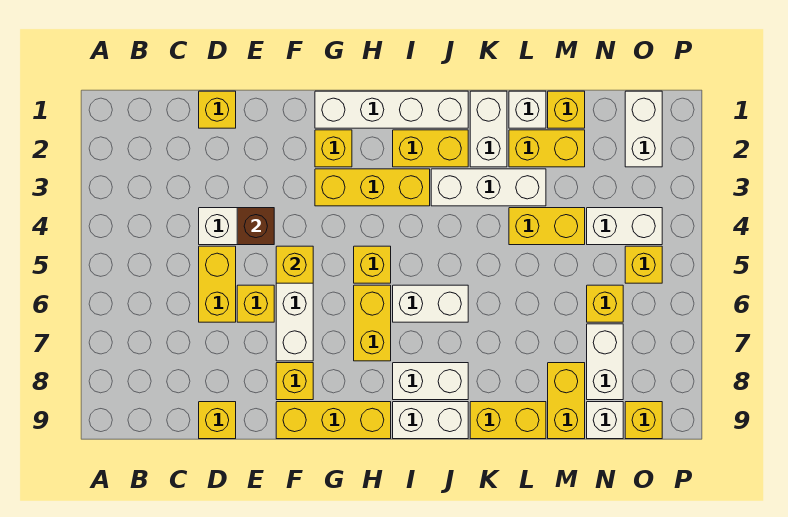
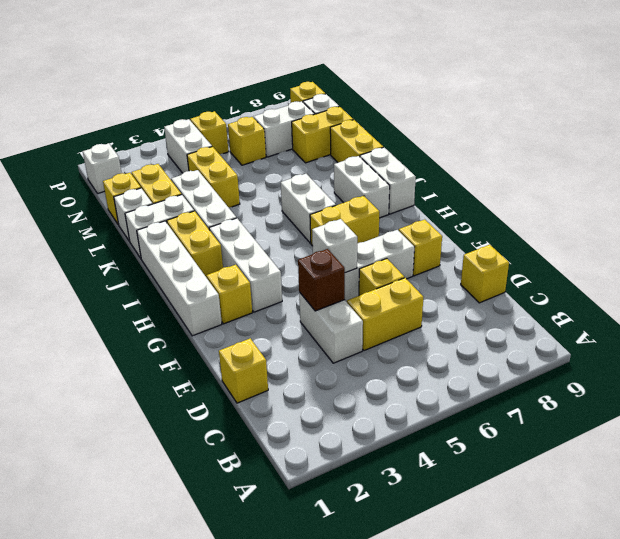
yellow 1x1 brick [276,246,313,283] -> white 1x1 brick [312,219,357,273]
yellow 1x3 brick [276,402,391,439] -> none
yellow 1x3 brick [315,169,430,206] -> white 1x3 brick [209,218,282,312]
yellow 1x1 brick [354,246,391,283] -> none
white 1x2 brick [625,91,662,167] -> white 1x1 brick [83,143,122,194]

